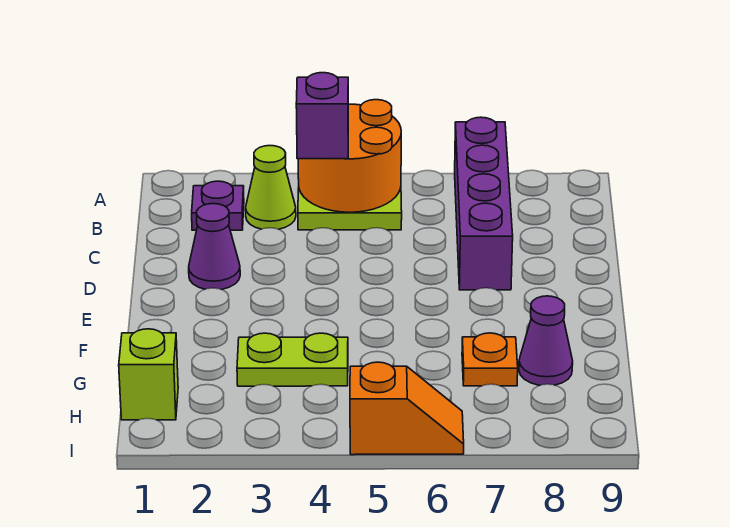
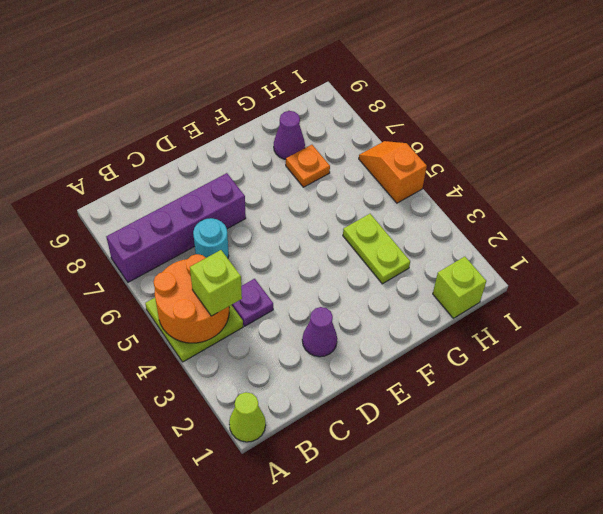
purple 1x1 plate [192,181,244,230] -> purple 1x1 plate moved to [232,279,273,326]
lime 1x1 cone [246,146,296,229] -> lime 1x1 cone moved to [229,392,266,442]
purple 1x1 brick [296,73,348,159] -> lime 1x1 brick [190,250,242,316]
none -> cyan 1x1 round brick [193,218,229,258]

